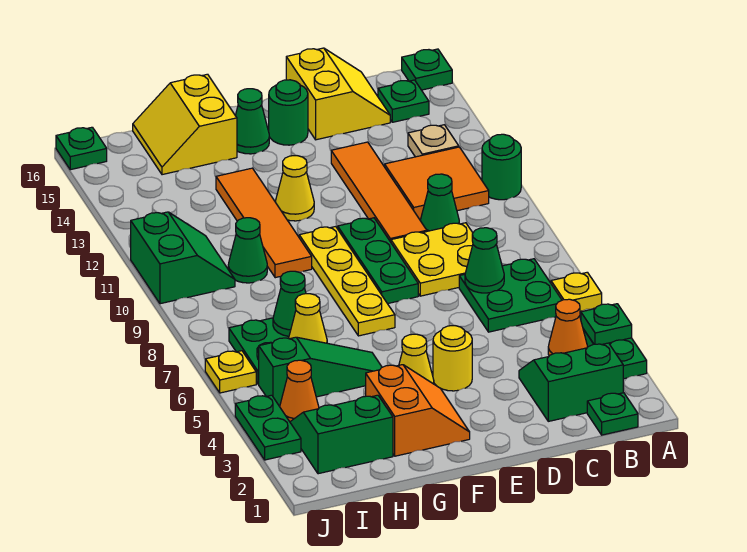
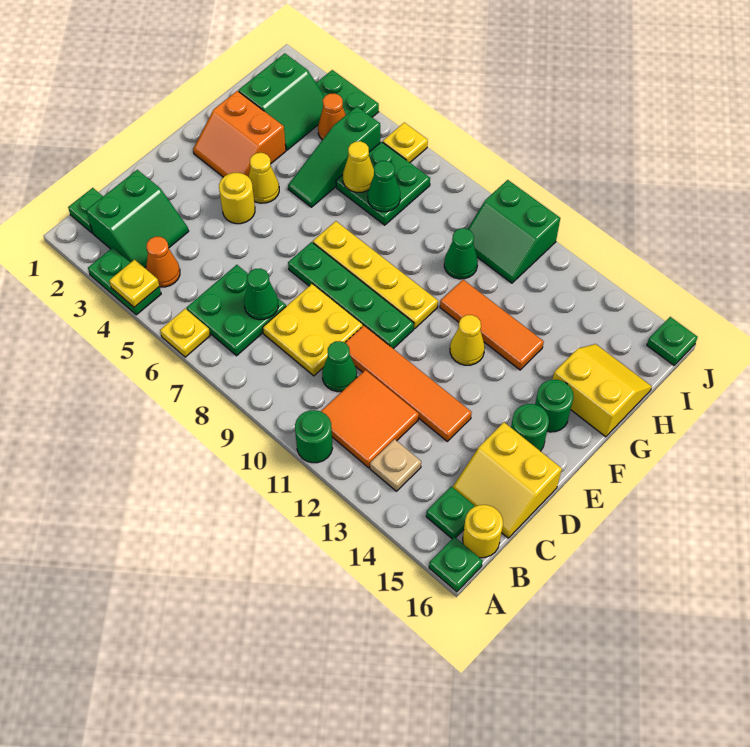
green 1x1 plate [581,304,632,345] -> yellow 1x1 plate [109,260,159,307]
none -> yellow 1x1 round brick [463,505,503,558]
green 1x3 plate [338,218,418,304] -> green 1x4 plate [288,242,414,349]
green 1x1 cone [235,89,269,154] -> green 1x1 round brick [535,380,574,432]
orange 1x4 tile [216,168,312,278] -> orange 1x3 tile [440,280,544,370]

